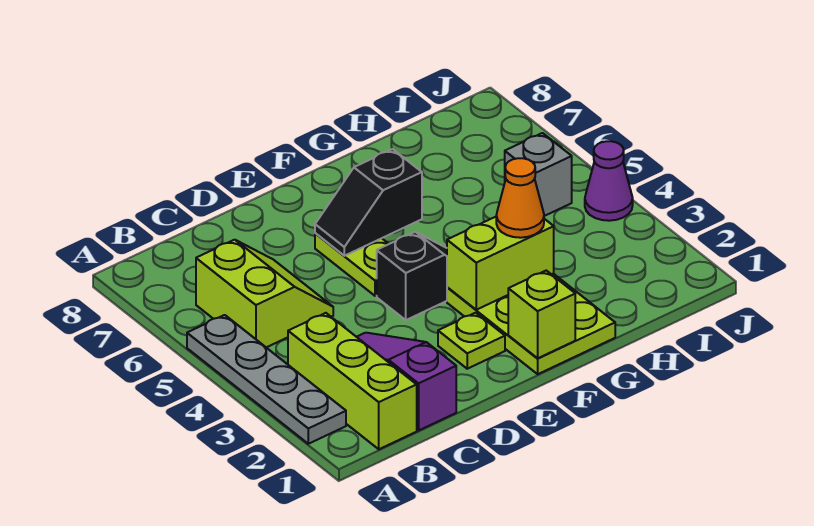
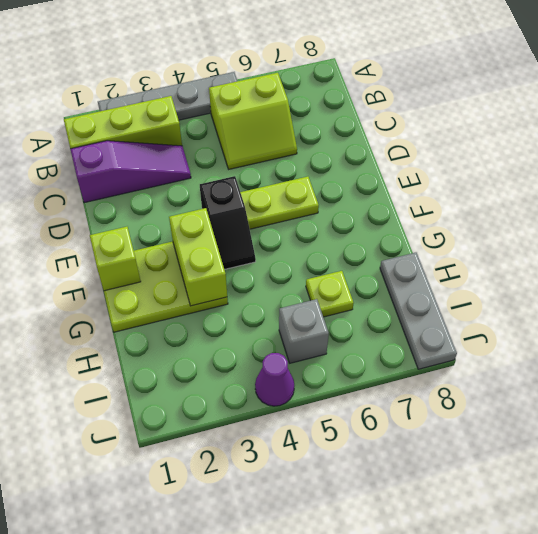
lime 1x1 plate [438,313,505,369] -> lime 1x1 plate moved to [306,271,354,317]
black 1x2 slope [315,149,422,256] -> none
orange 1x1 cone [496,158,544,238] -> none
none -> grey 1x3 plate [380,253,457,369]

